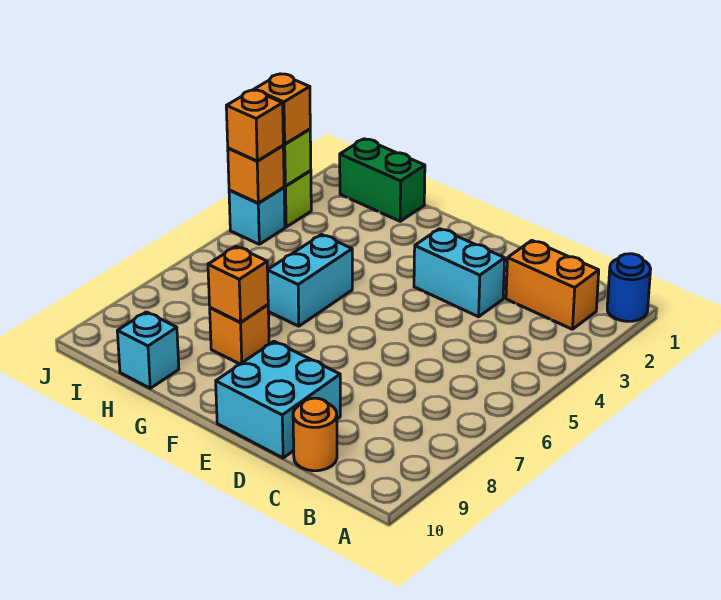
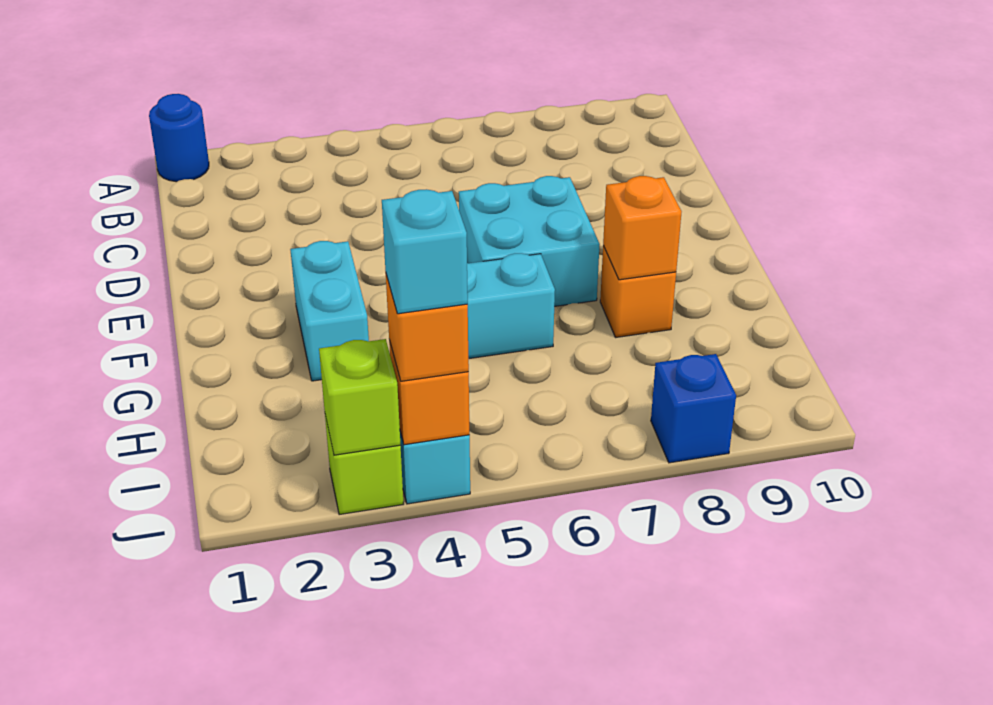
orange 1x2 brick [506,241,599,329] -> none
orange 1x1 round brick [293,398,337,471] -> none
cyan 1x2 brick [414,229,505,317] -> cyan 1x2 brick moved to [290,241,369,381]
cyan 2x2 brick [216,341,340,458] -> cyan 2x2 brick moved to [459,176,600,306]
green 1x2 brick [340,139,425,221] -> none
cyan 1x1 brick [117,312,179,388] -> cyan 1x1 brick moved to [382,189,468,314]
orange 1x1 brick [254,74,310,144] -> none
none -> blue 1x1 brick [651,354,736,463]

